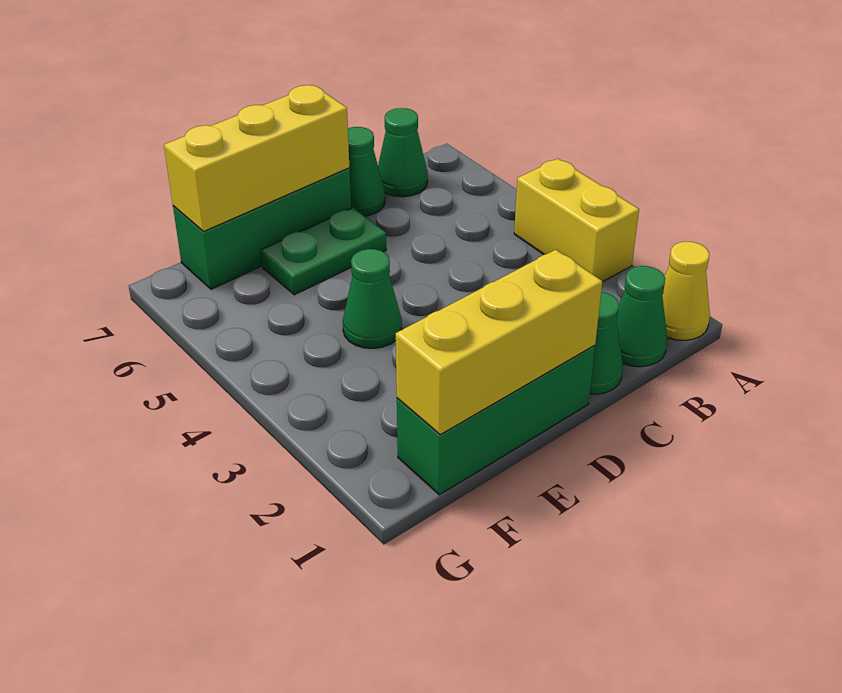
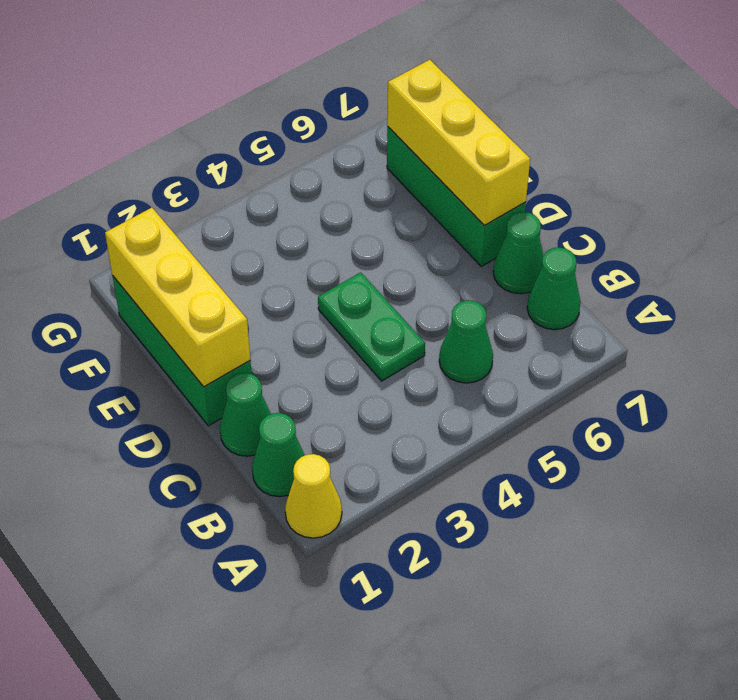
yellow 1x2 brick [514,159,639,282] -> none
green 1x2 plate [261,208,386,295] -> green 1x2 plate moved to [318,272,425,381]
green 1x1 cone [343,249,402,348] -> green 1x1 cone moved to [439,300,493,383]

